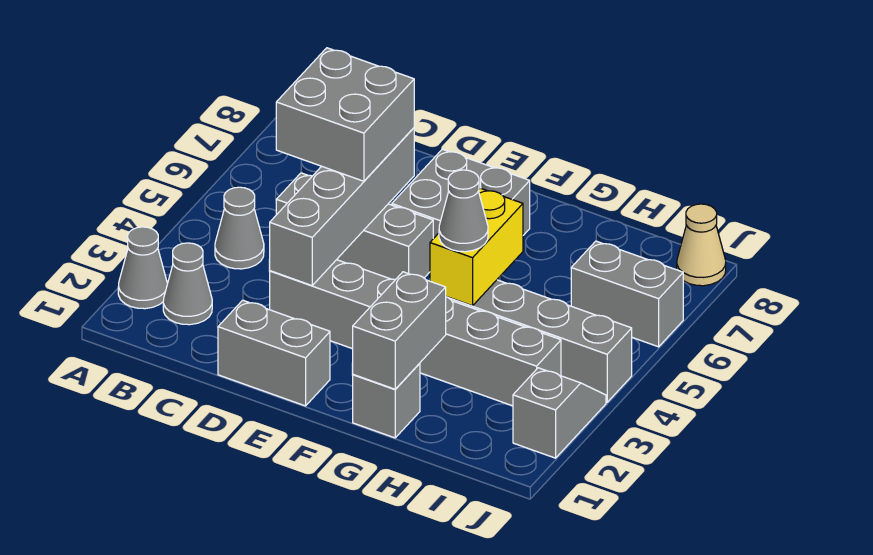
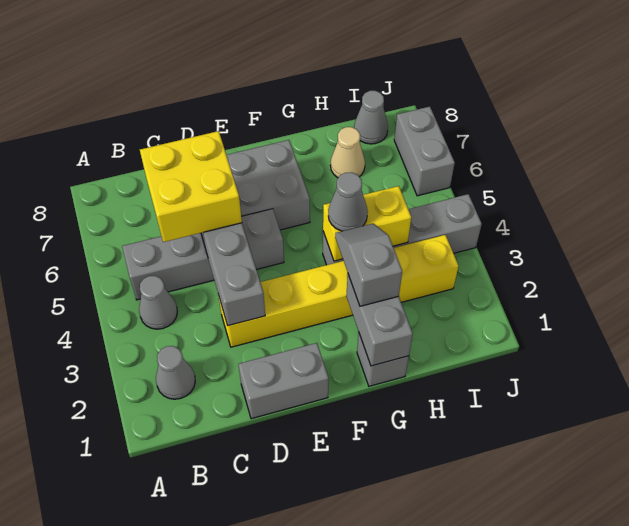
grey 1x1 cone [118,227,167,309] -> grey 1x1 cone moved to [354,91,388,144]
grey 1x3 brick [276,173,433,279] -> grey 1x4 brick [122,209,284,300]
grey 2x2 brick [276,48,414,181] -> yellow 2x2 brick [140,131,242,242]
grey 1x6 brick [270,260,561,406] -> yellow 1x6 brick [219,235,459,347]
yellow 1x2 brick [430,188,523,306] -> yellow 1x2 brick turned to [323,186,411,261]
grey 1x2 brick [571,241,683,347] -> grey 1x2 brick turned to [394,107,455,196]
grey 1x2 slope [513,368,606,458] -> grey 1x2 slope moved to [335,223,402,306]
tan 1x1 cone [677,204,726,286] -> tan 1x1 cone moved to [330,127,365,178]

